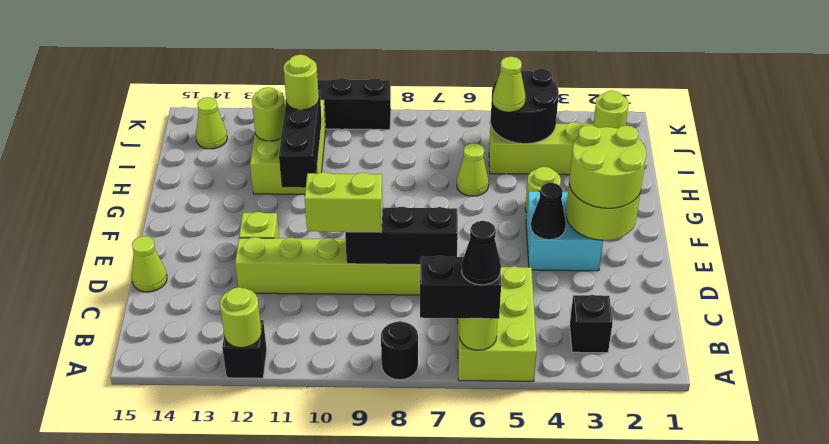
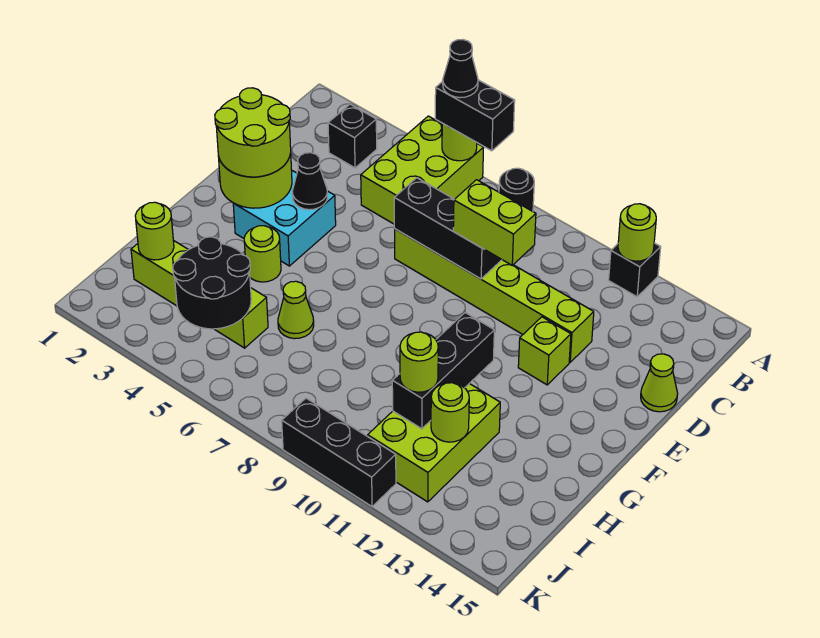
lime 1x1 cone [493,57,526,112] -> none
lime 1x1 cone [196,97,227,149] -> none

